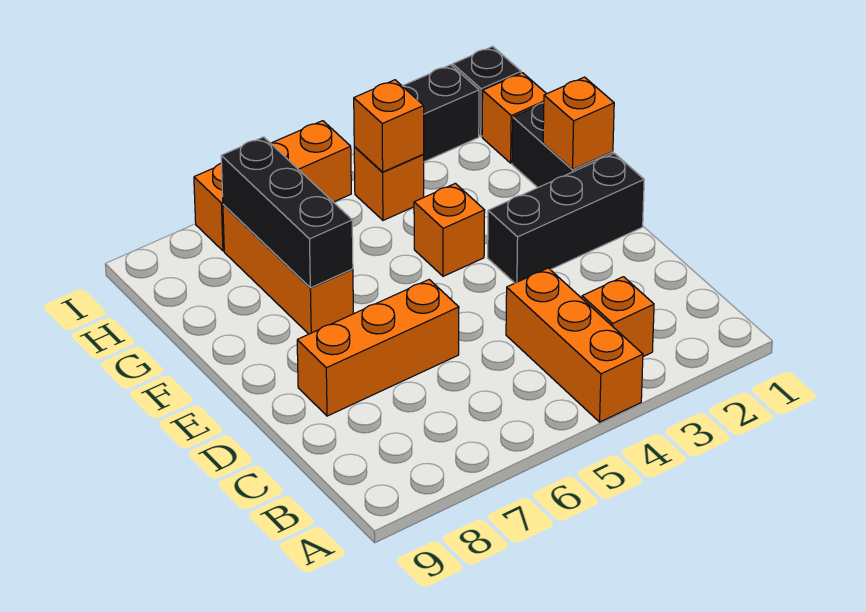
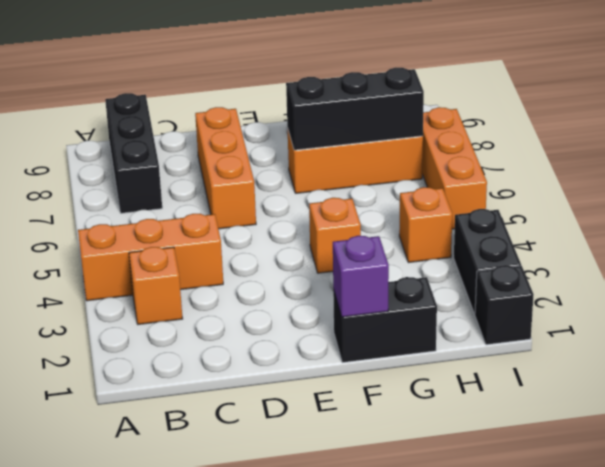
black 1x3 brick [488,153,644,283] -> black 1x3 brick moved to [105,93,162,213]
orange 1x1 brick [543,77,614,169] -> purple 1x1 brick [333,236,389,317]
orange 1x1 brick [482,73,546,163] -> none
orange 1x1 brick [354,80,424,172] -> none

